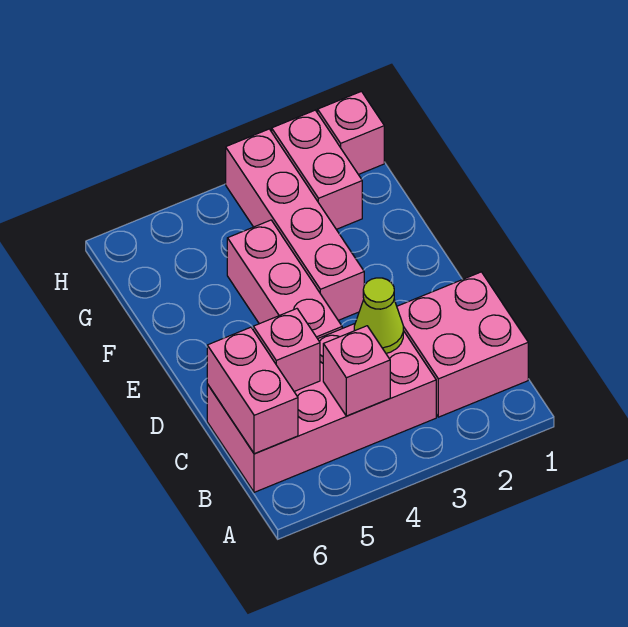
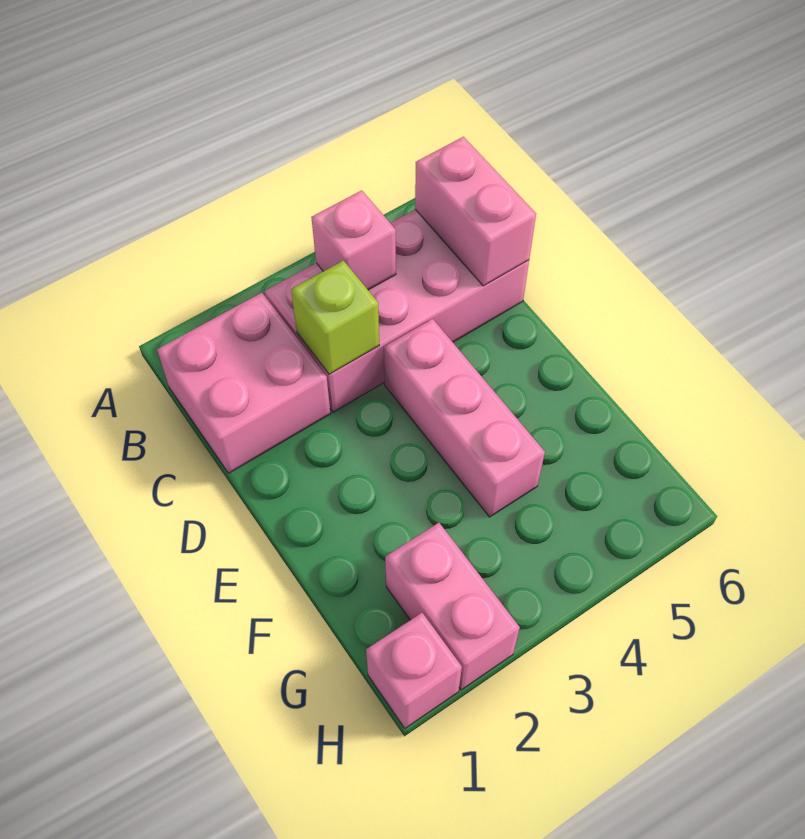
lime 1x1 cone [354,278,403,353] -> lime 1x1 brick [291,261,379,374]
pink 1x1 brick [253,309,320,391] -> none
pink 1x4 brick [226,129,364,320] -> none

